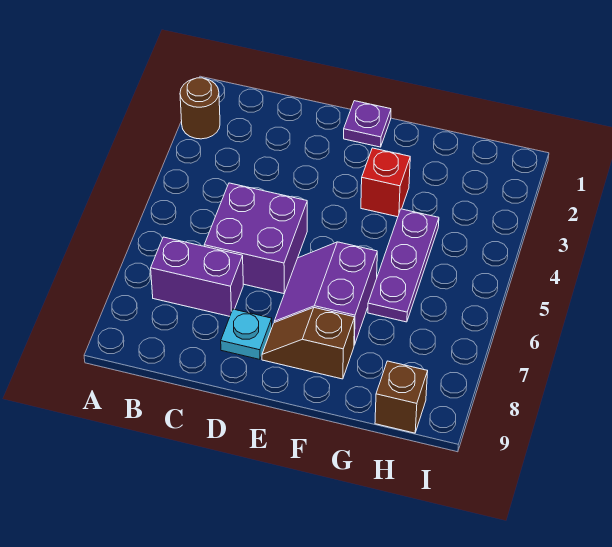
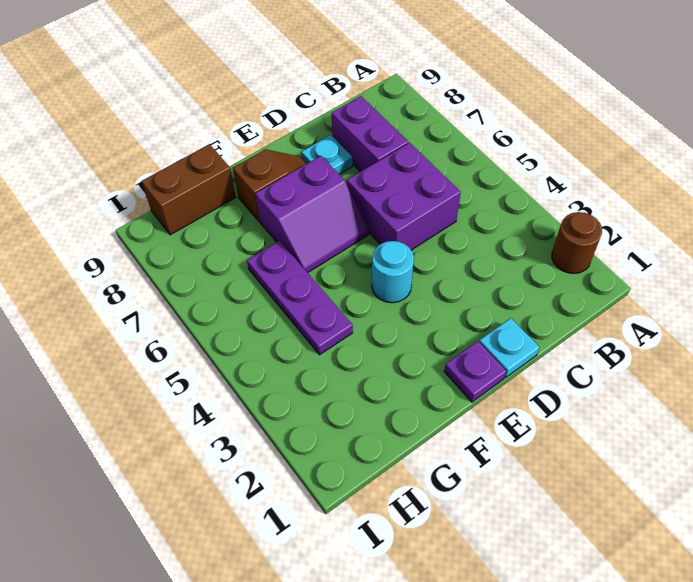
purple 1x2 brick [151,237,243,316] -> purple 1x2 brick turned to [332,96,408,172]
none -> cyan 1x1 plate [479,318,540,378]
none -> cyan 1x1 round brick [372,241,414,303]
purple 2x2 slope [274,242,377,345] -> purple 2x2 slope turned to [255,156,369,273]
red 1x1 brick [361,148,410,217] -> none
brown 1x1 brick [375,361,428,433] -> brown 1x2 brick [142,144,236,235]

